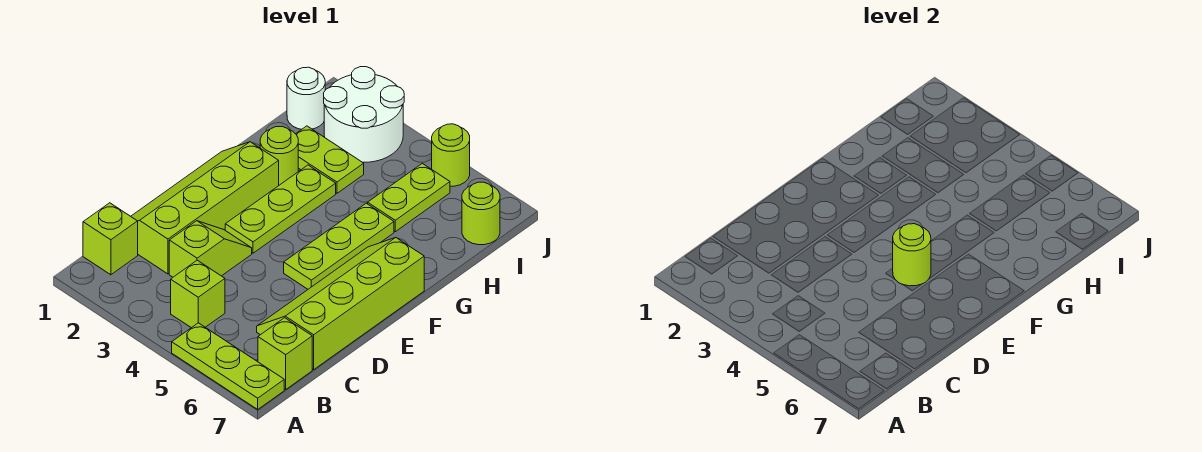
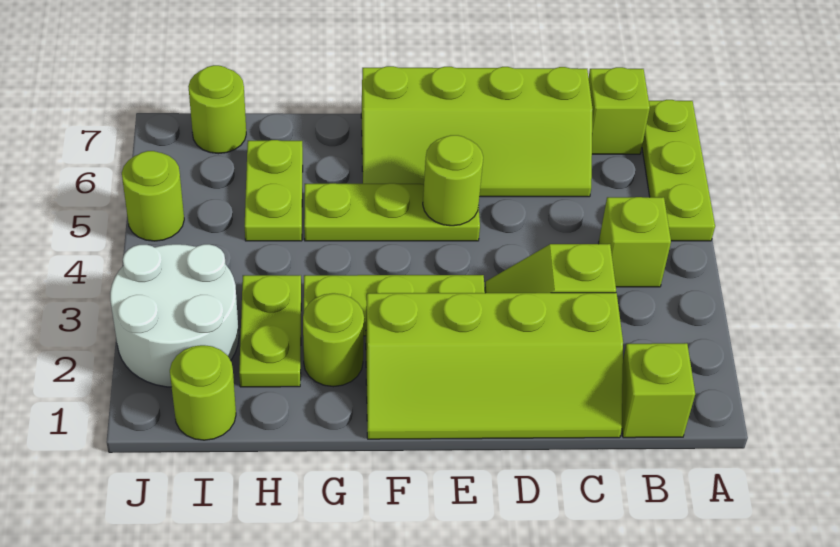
lime 1x2 plate [368,164,450,232] -> lime 1x2 plate turned to [245,140,303,241]
white 1x1 round brick [287,67,325,129] -> lime 1x1 round brick [170,345,236,440]

